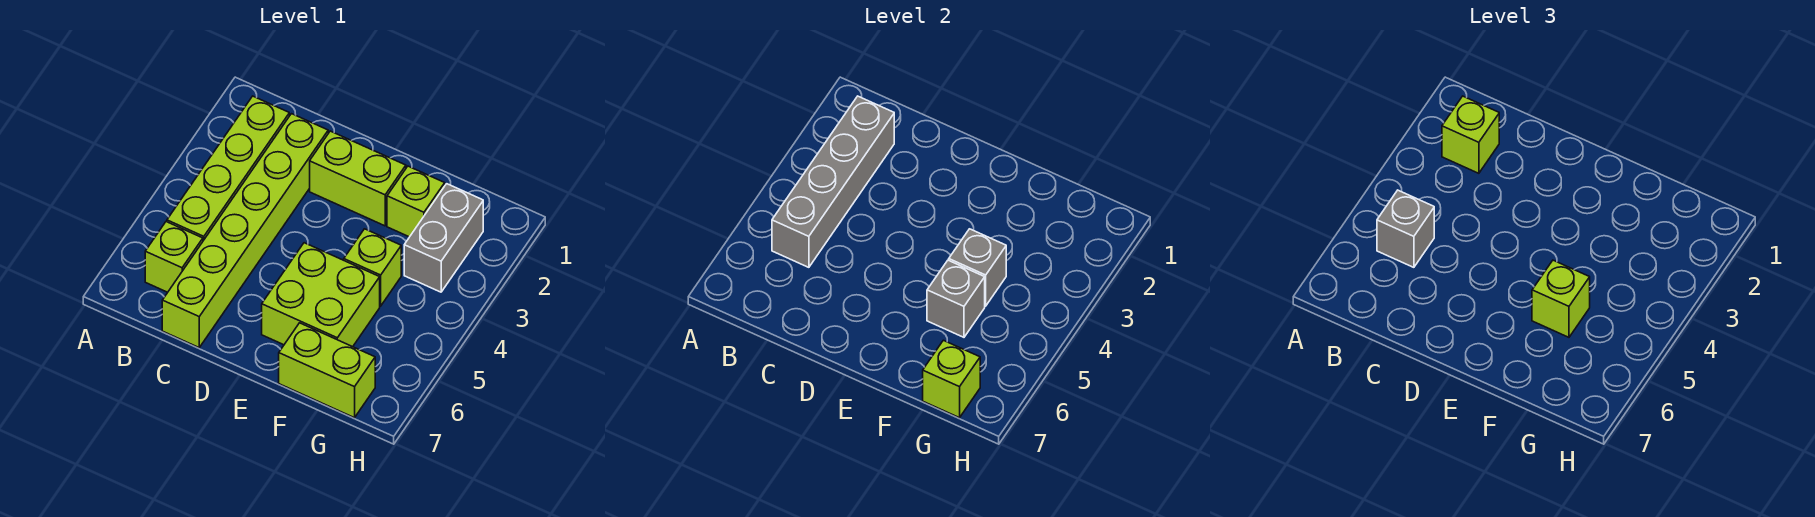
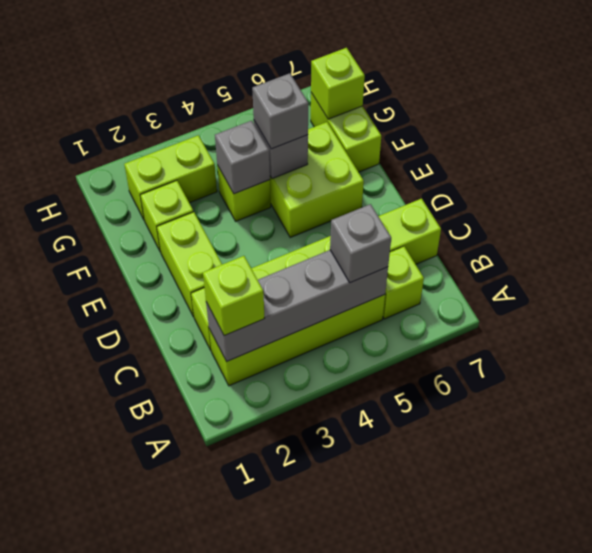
lime 1x1 brick [1532,260,1590,337] -> grey 1x1 brick [252,73,308,149]
grey 1x2 brick [404,184,483,292] -> lime 1x2 brick [124,135,217,221]

